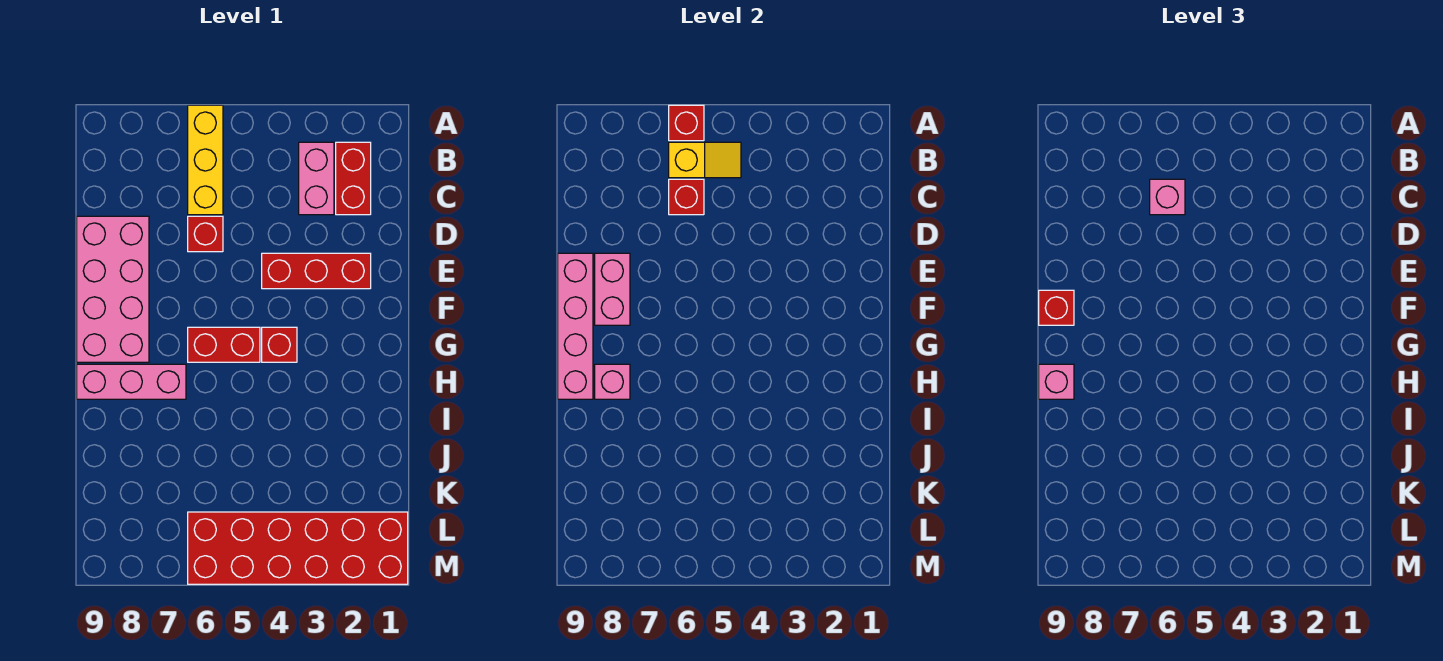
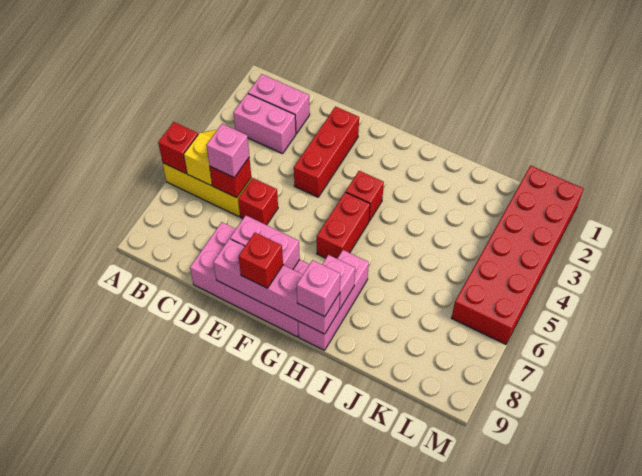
red 1x2 brick [336,142,371,215] -> pink 1x2 brick [248,74,310,134]

